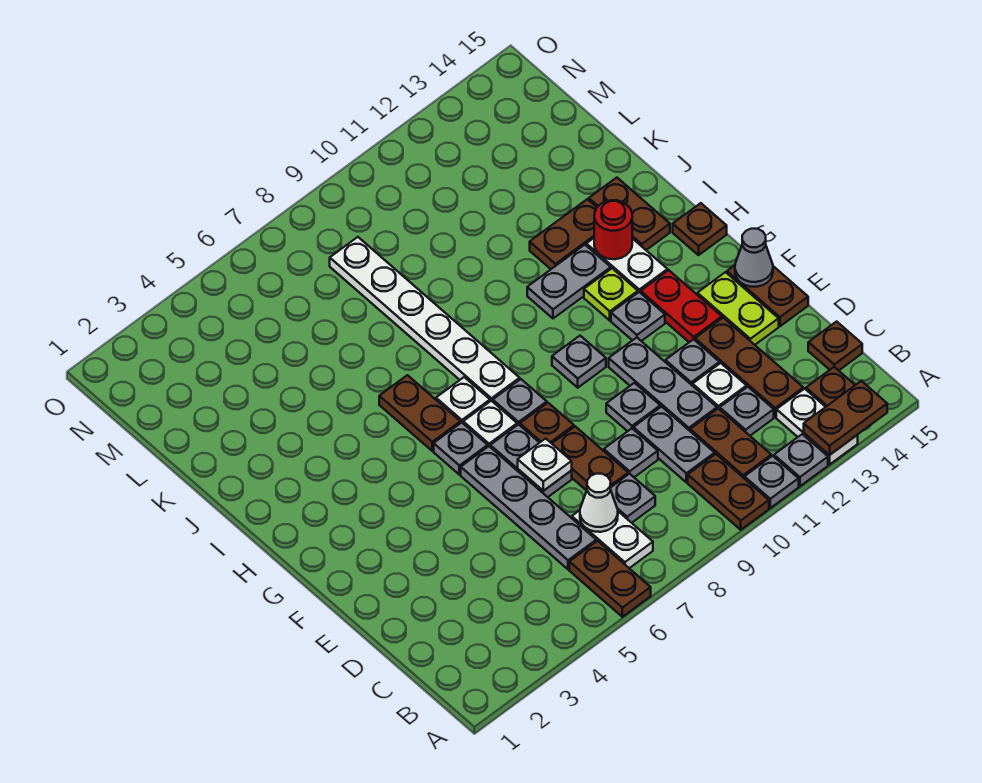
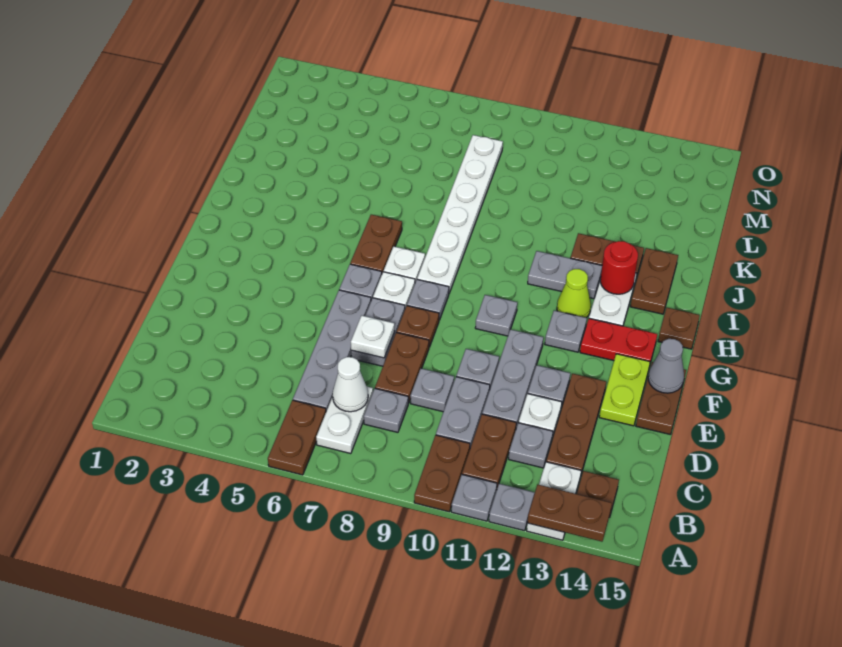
brown 1x1 plate [808,322,862,371] -> none
red 1x2 plate [641,270,722,342] -> red 1x2 plate turned to [580,318,657,363]
lime 1x1 plate [584,269,638,320] -> lime 1x1 cone [557,269,591,318]

